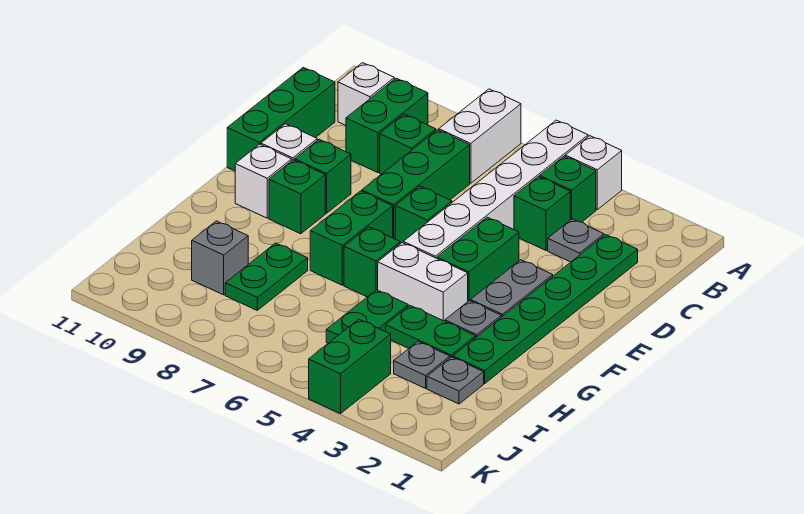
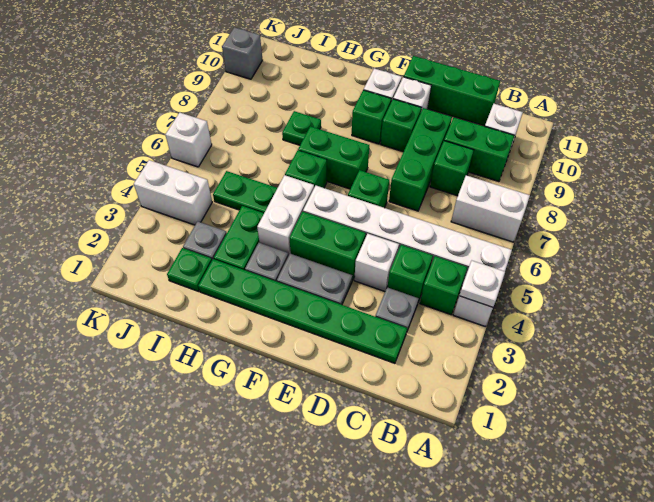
none -> white 1x1 plate [459,261,505,307]
green 1x3 brick [362,130,470,239] -> green 1x3 brick turned to [389,108,452,211]
none -> white 1x1 brick [354,234,399,291]
green 1x2 plate [225,243,308,310] -> green 1x1 plate [282,111,321,145]
grey 1x1 plate [427,357,484,404] -> green 1x1 plate [167,248,212,291]
grey 1x1 brick [192,221,248,295] -> grey 1x1 brick moved to [222,27,262,79]
green 1x2 brick [309,319,391,414] -> white 1x2 brick [134,160,212,225]
none -> white 1x1 brick [166,113,212,167]

